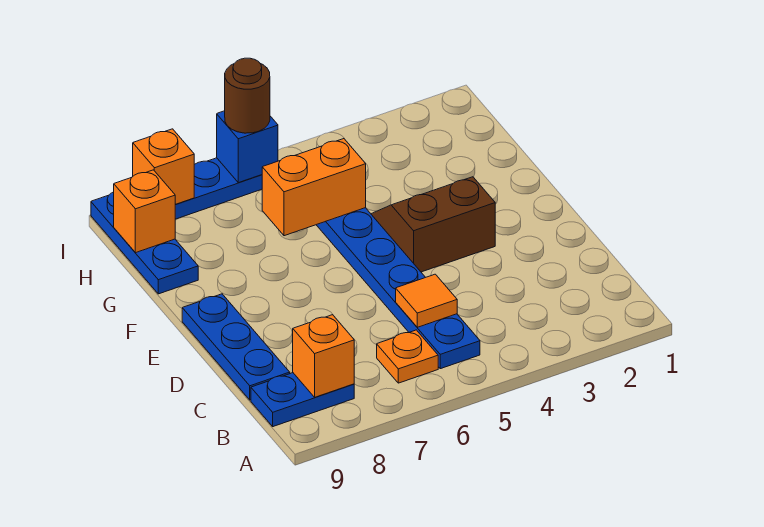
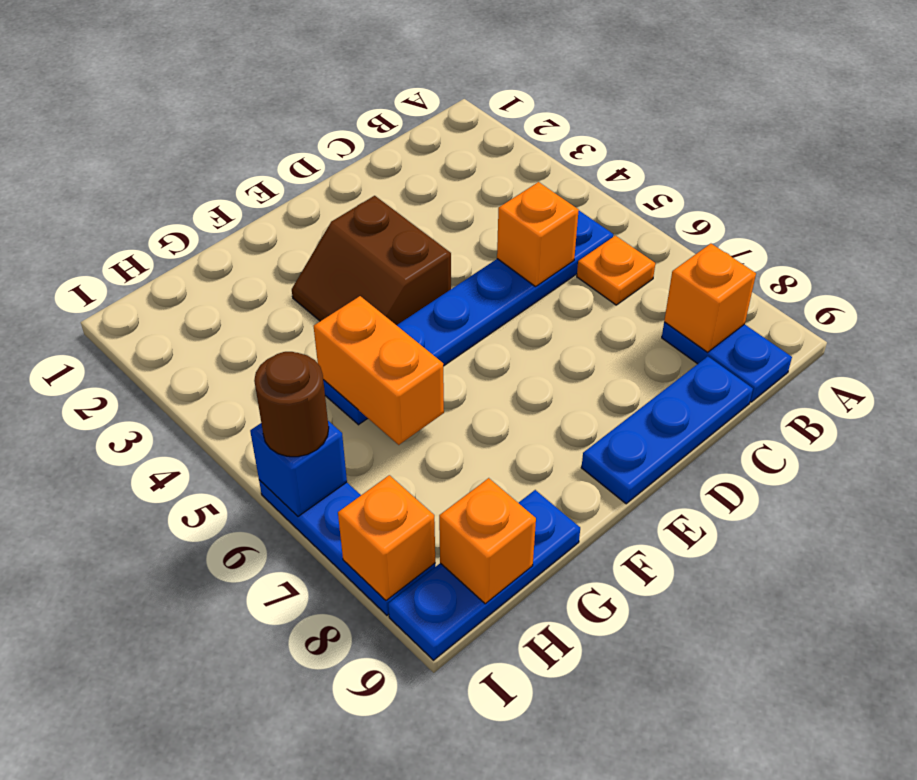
orange 1x1 tile [396,274,457,327] -> orange 1x1 brick [497,182,579,287]

